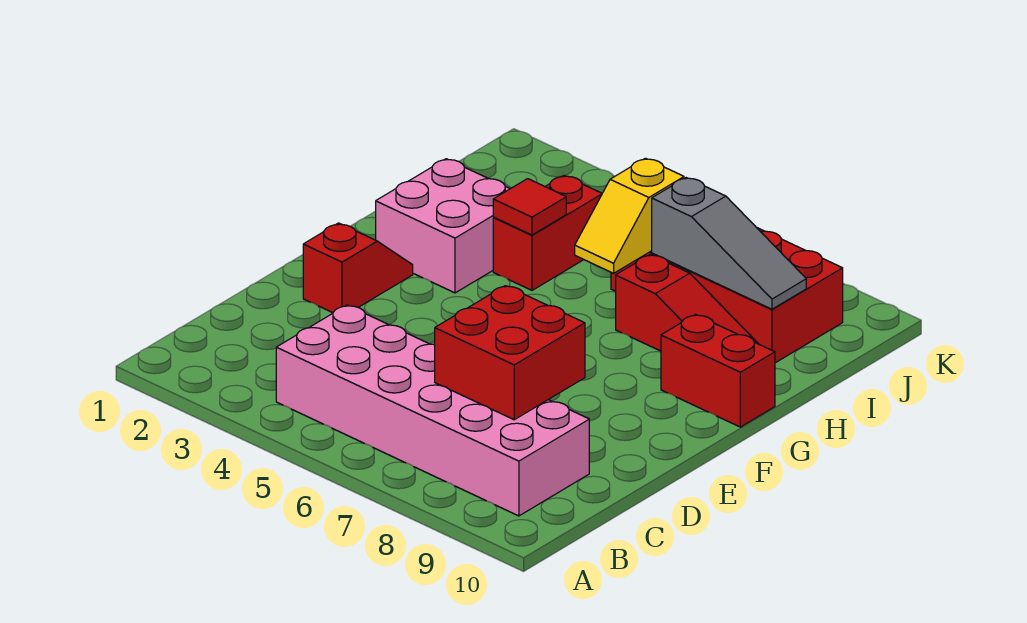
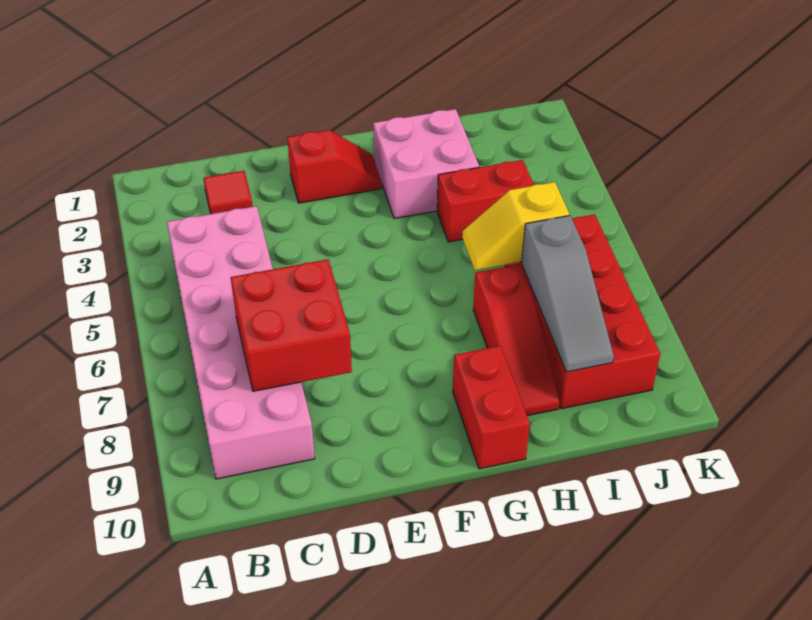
red 1x1 tile [493,179,566,235] -> red 1x1 tile moved to [203,171,253,214]

